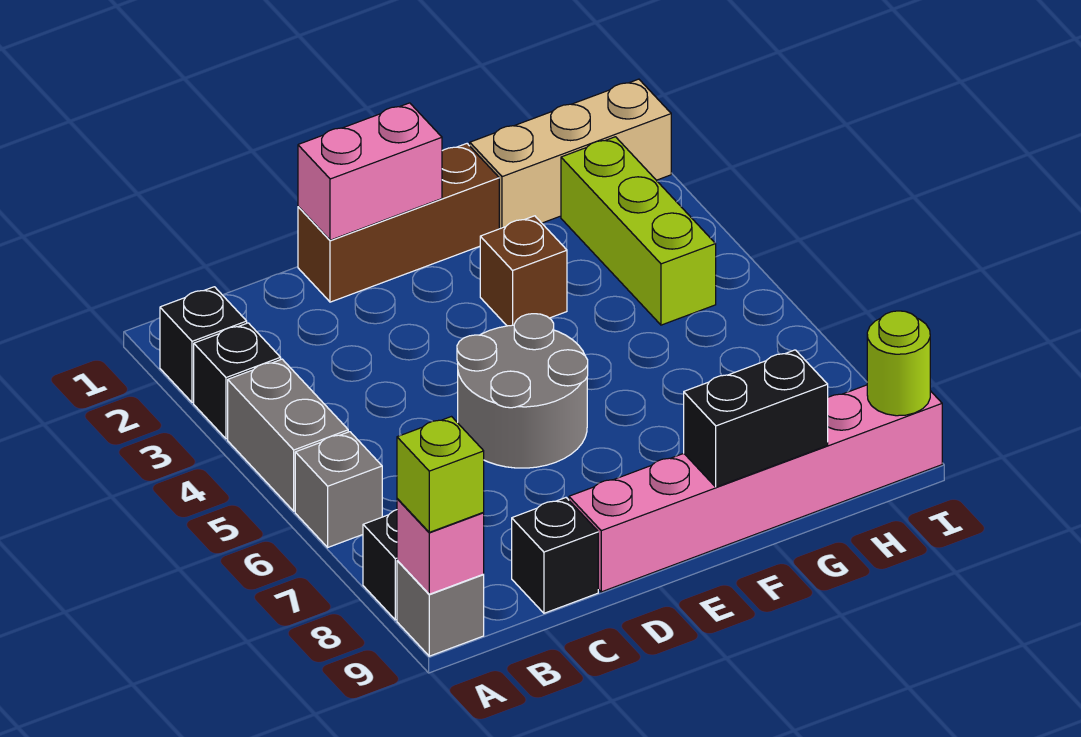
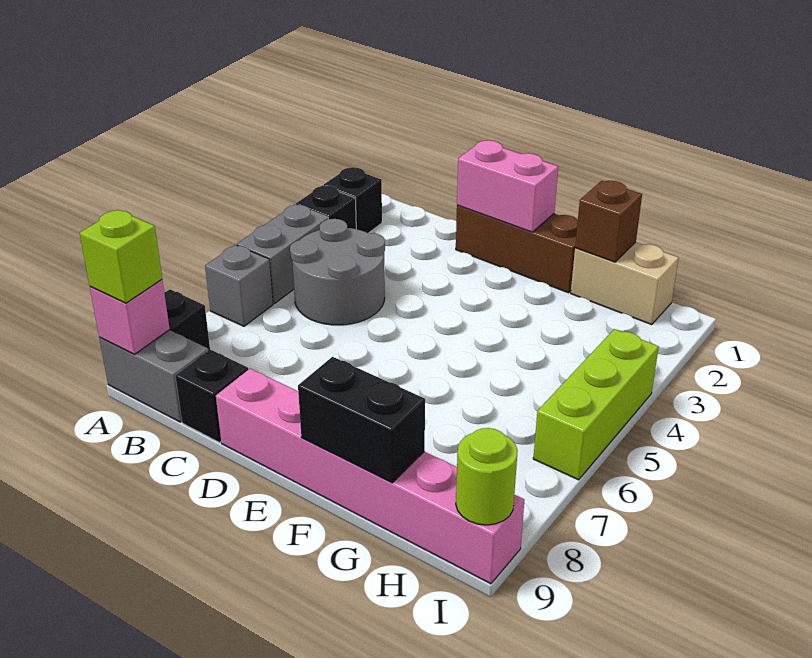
grey 1x1 brick [397,560,484,656] -> grey 1x2 brick [99,330,208,422]
grey 2x2 round brick [457,314,588,468] -> grey 2x2 round brick moved to [290,219,385,325]
brown 1x1 brick [480,216,567,326] -> brown 1x1 brick moved to [575,181,642,262]
tan 1x3 brick [470,79,671,229] -> tan 1x2 brick [571,242,679,325]
lime 1x3 brick [561,137,716,325] -> lime 1x3 brick moved to [533,329,659,480]

